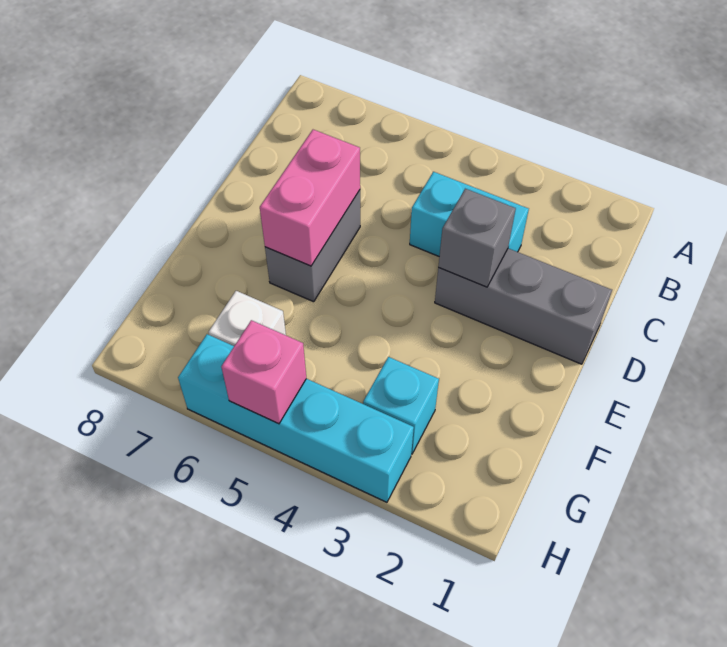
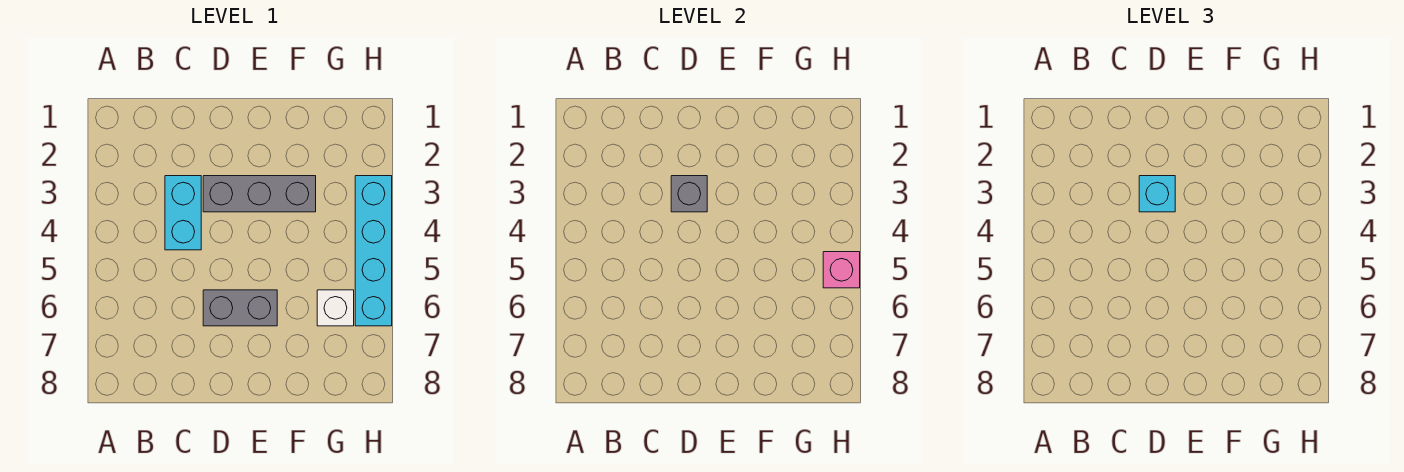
grey 1x3 brick [435,248,612,364] -> grey 1x3 brick turned to [203,176,316,212]
pink 1x2 brick [260,130,360,266] -> none
cyan 1x1 brick [363,357,439,454] -> cyan 1x1 brick moved to [1139,176,1175,212]

